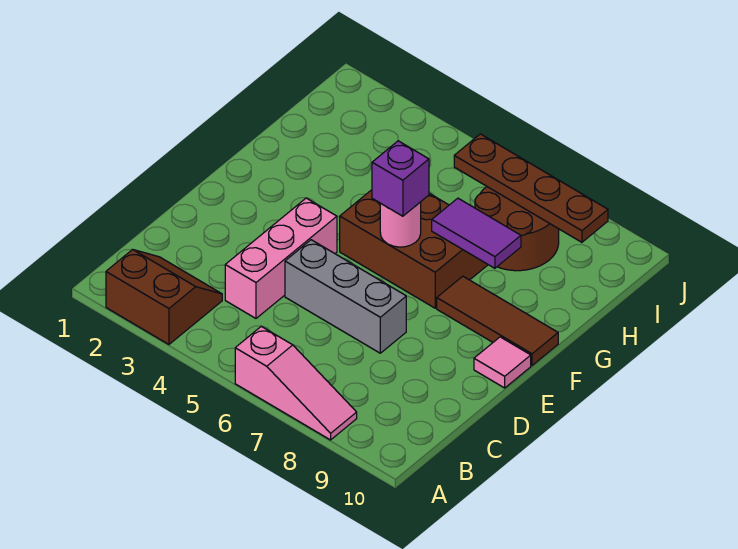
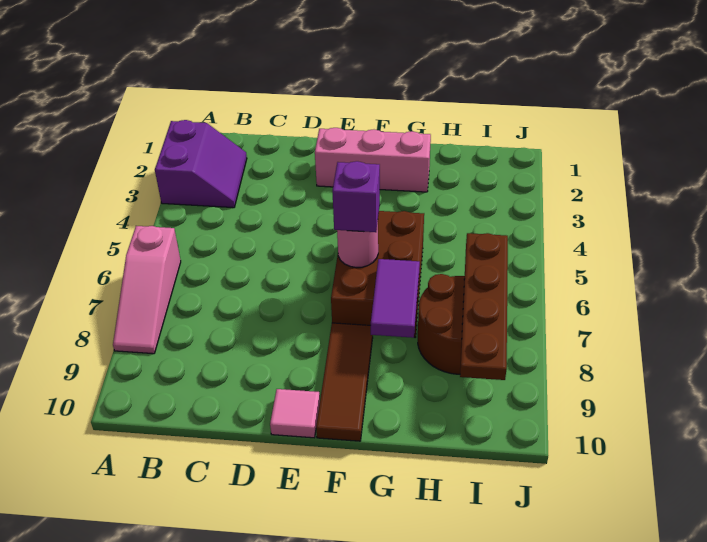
brown 2x2 slope [106,250,222,344] -> purple 2x2 slope [155,120,247,208]
pink 1x3 brick [225,198,337,318] -> pink 1x3 brick moved to [315,128,431,192]
grey 1x3 brick [285,240,406,353] -> none

